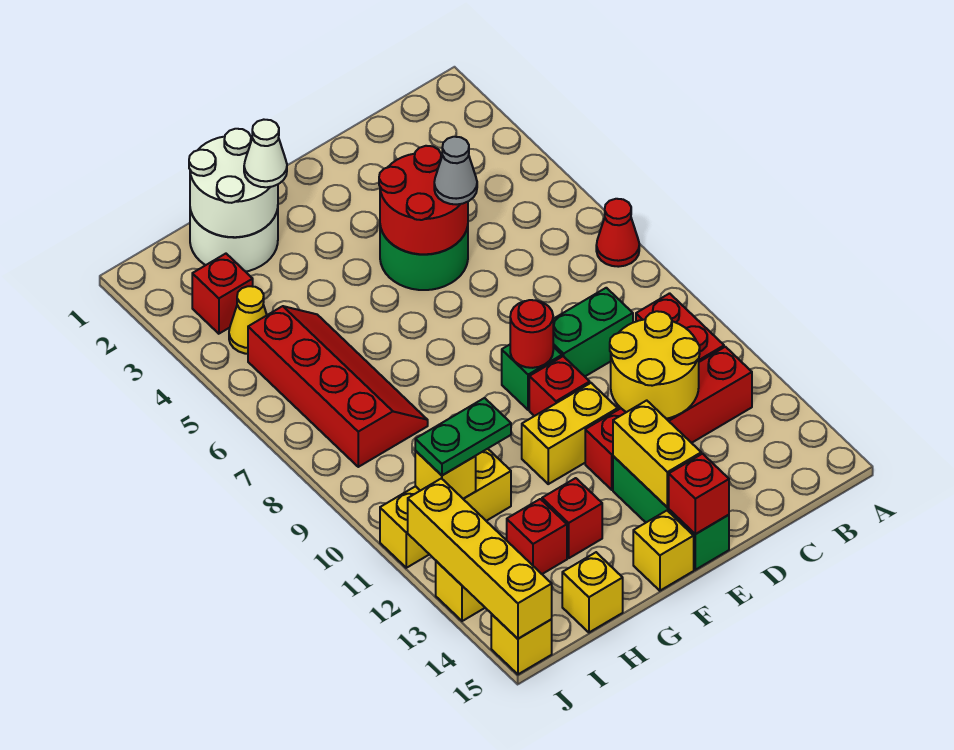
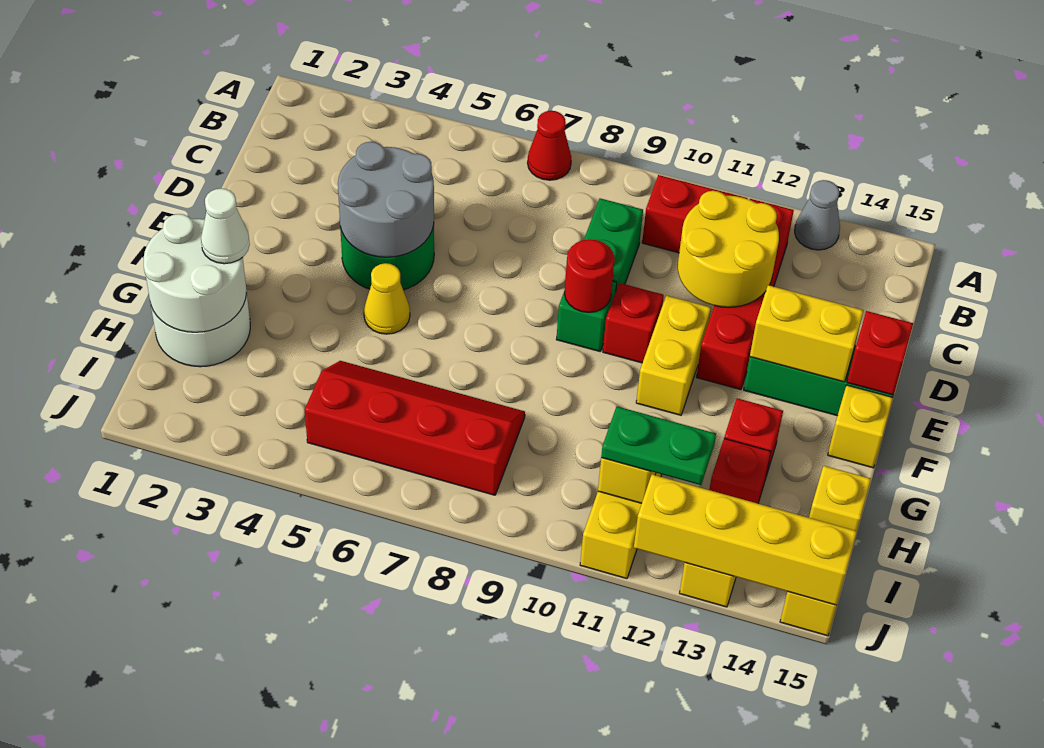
red 2x2 round brick [379,146,468,254] -> grey 2x2 round brick [338,142,434,257]
grey 1x1 cone [434,137,477,205] -> grey 1x1 cone moved to [795,180,840,250]
green 1x2 plate [415,398,511,475] -> green 1x2 plate turned to [601,407,716,485]
red 1x1 brick [192,254,253,334] -> none
yellow 1x1 cone [229,286,267,354] -> yellow 1x1 cone moved to [364,263,410,334]

